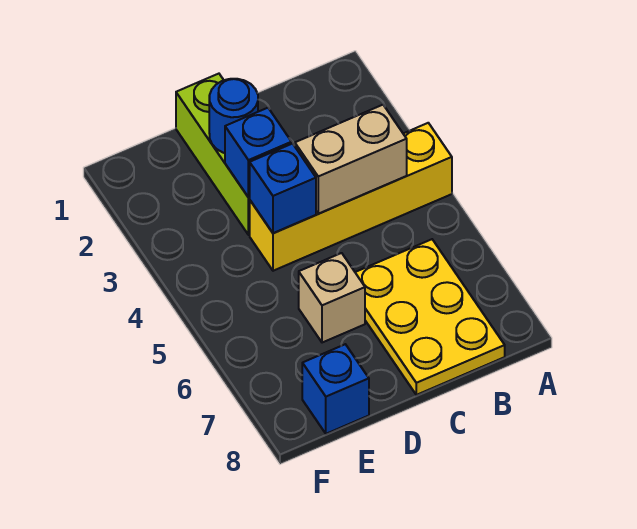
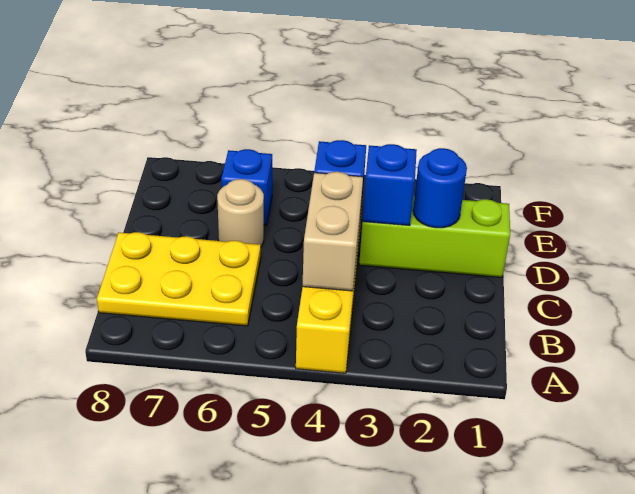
tan 1x1 brick [299,253,365,343] -> tan 1x1 round brick [217,179,264,246]
blue 1x1 brick [302,344,369,434] -> blue 1x1 brick moved to [221,149,272,225]

